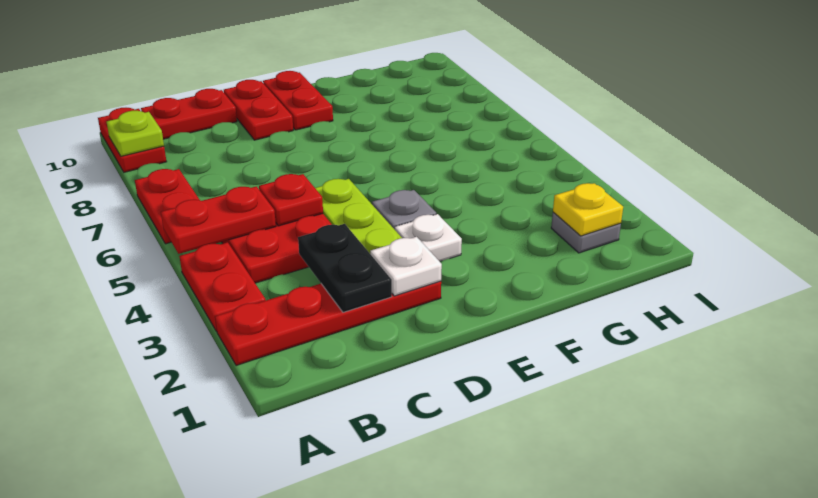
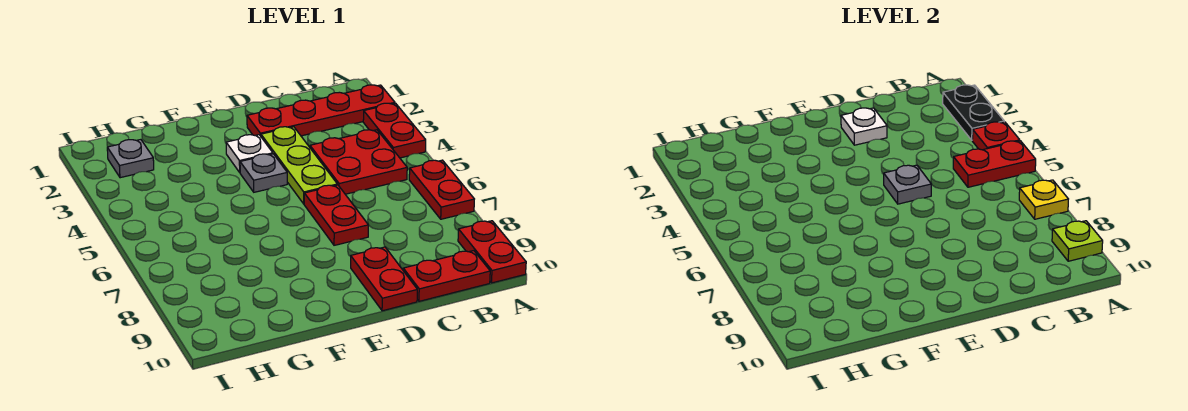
black 1x2 plate [298,224,392,312] -> black 1x2 plate moved to [943,85,1004,140]
red 1x1 plate [259,174,323,226] -> red 1x1 plate moved to [972,122,1020,150]
none -> grey 1x1 plate [884,165,931,204]
red 1x2 plate [263,71,333,130] -> red 1x2 plate moved to [304,185,368,245]
yellow 1x1 plate [553,183,623,236] -> yellow 1x1 plate moved to [1019,180,1068,219]

